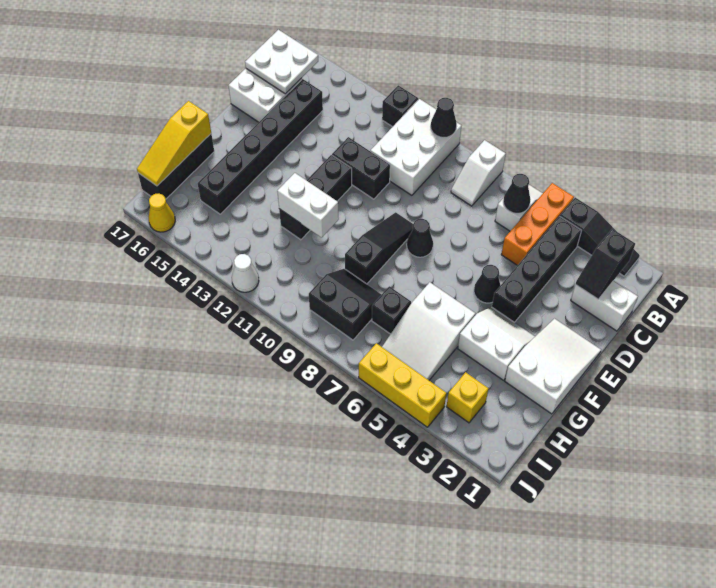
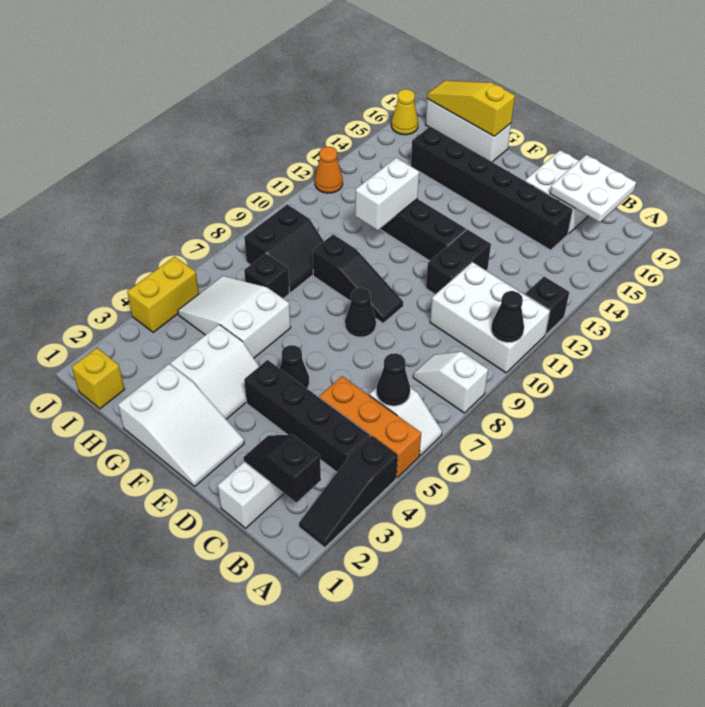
black 1x3 brick [138,134,214,199] -> white 1x3 brick [425,99,511,162]
yellow 1x1 brick [447,372,489,423] -> yellow 1x1 brick moved to [72,348,124,409]
yellow 1x3 brick [359,343,446,427] -> yellow 1x2 brick [127,257,199,332]
white 1x1 cone [232,254,259,292] -> orange 1x1 cone [315,147,343,193]

